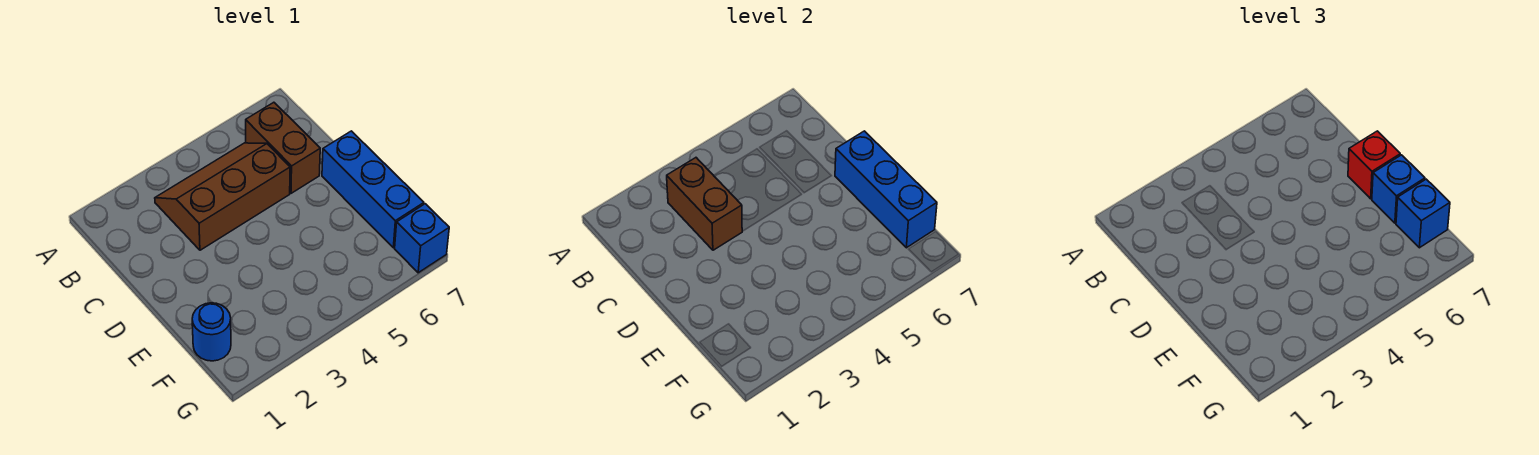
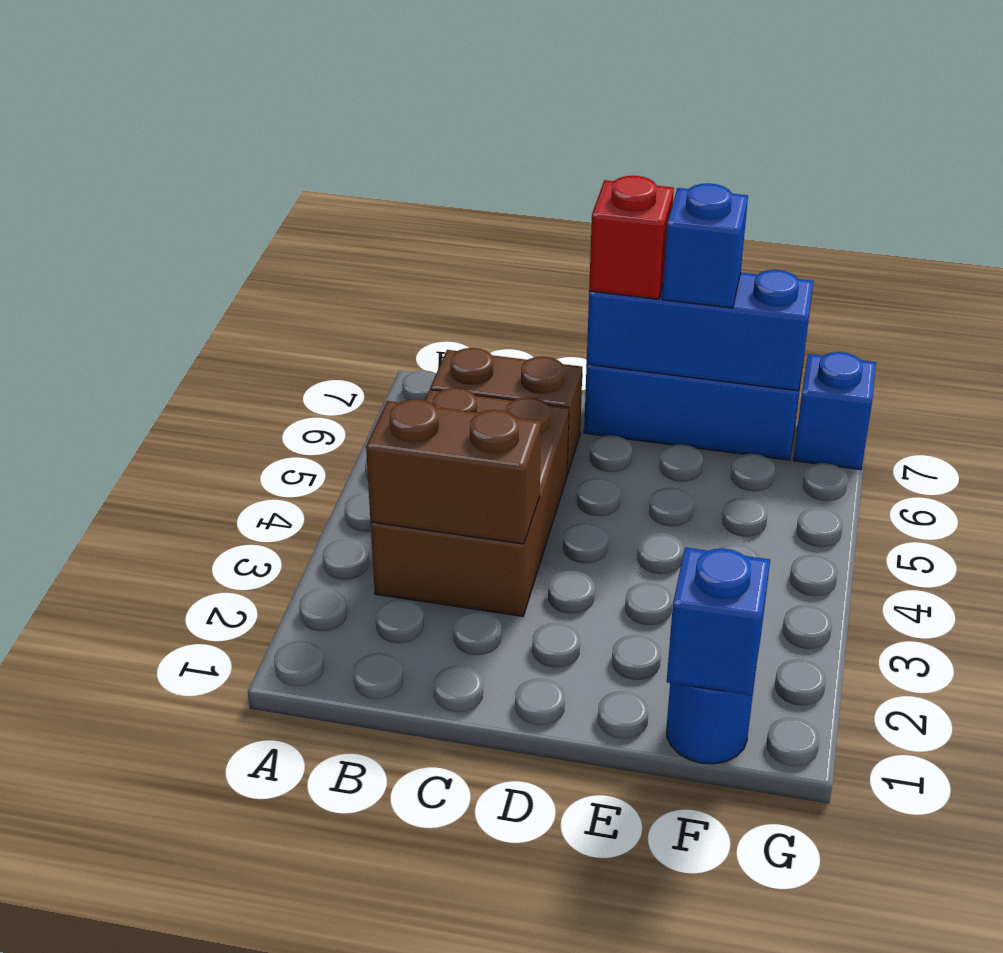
brown 2x3 slope [155,143,290,250] -> brown 2x3 brick [371,388,569,616]
blue 1x1 brick [1396,179,1450,248] -> blue 1x1 brick moved to [667,547,770,696]

